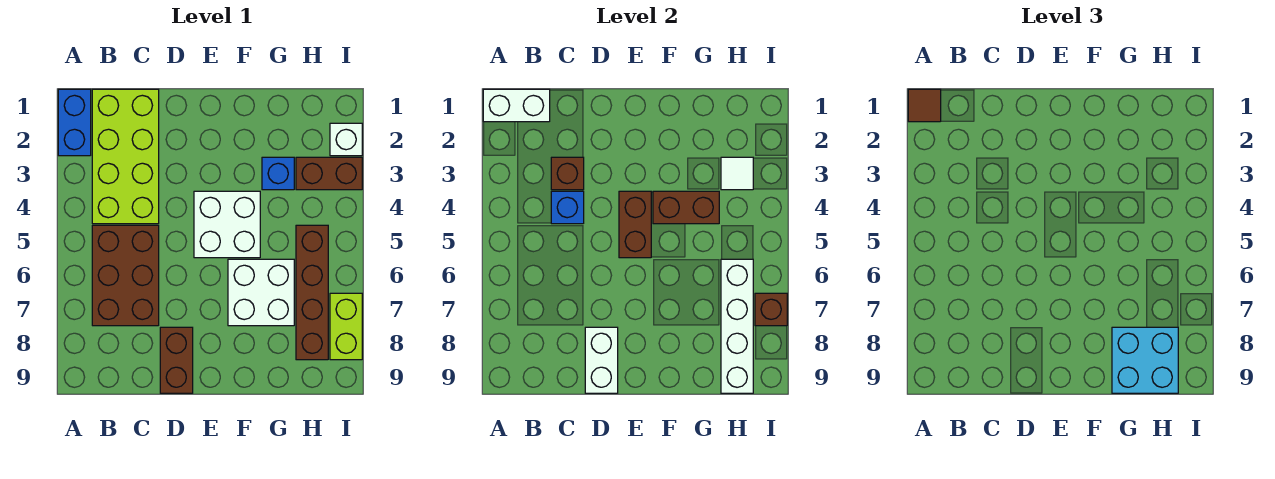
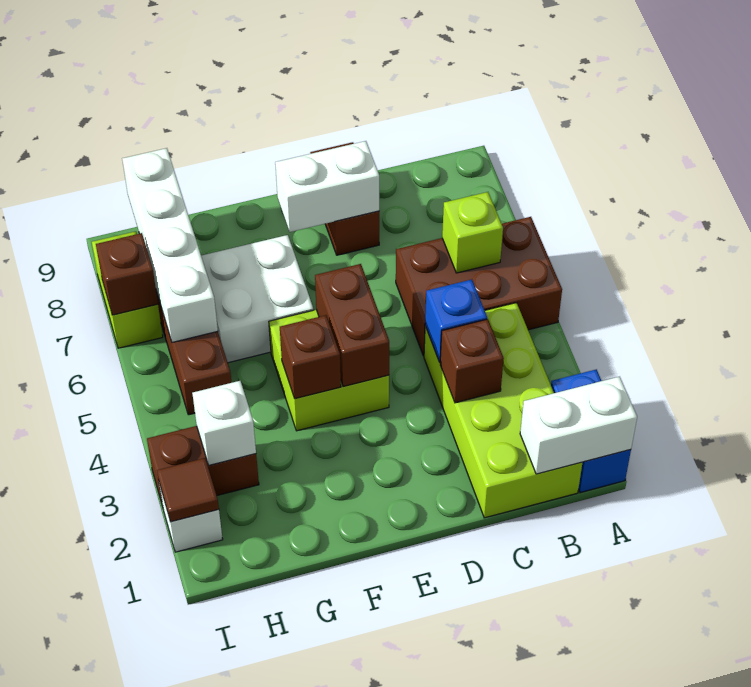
brown 1x1 tile [908,89,941,122] -> brown 1x1 tile moved to [157,458,219,522]
brown 2x3 brick [92,225,159,326] -> brown 2x3 brick turned to [396,217,562,356]
none -> lime 1x1 brick [442,192,503,273]
white 1x2 brick [585,327,618,393] -> white 1x2 brick turned to [275,141,379,232]
white 2x2 brick [194,191,260,258] -> lime 2x2 brick [269,310,389,431]
brown 1x2 brick [653,191,719,224] -> brown 1x1 brick [280,315,341,399]
blue 1x1 brick [262,157,294,190] -> none
cyan 2x2 brick [1112,327,1178,393] -> none
white 1x1 tile [721,157,753,190] -> white 1x1 brick [192,381,256,465]

